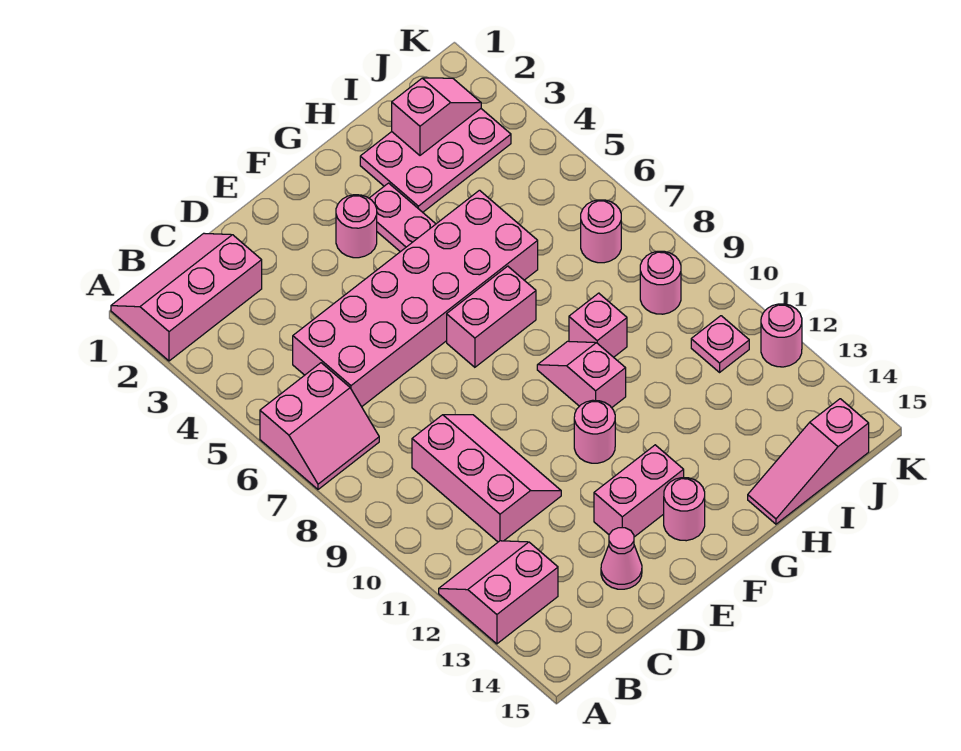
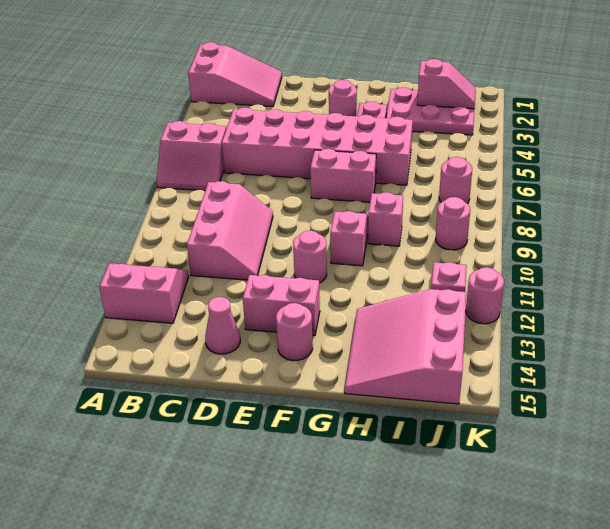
pink 2x3 slope [111,233,262,361] -> pink 2x3 slope turned to [188,42,282,107]
pink 1x3 slope [748,399,869,524] -> pink 3x3 slope [345,289,466,404]

